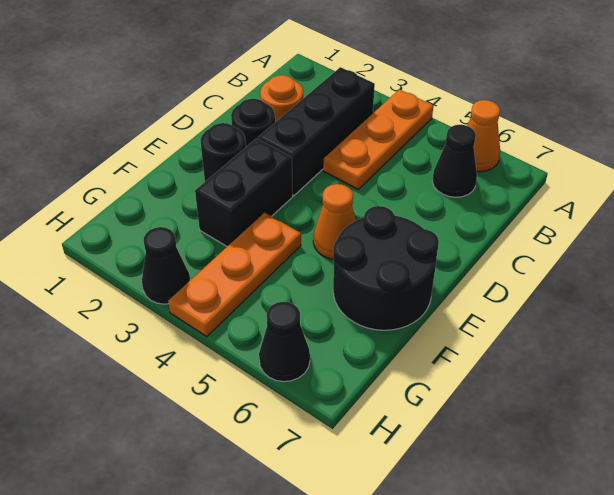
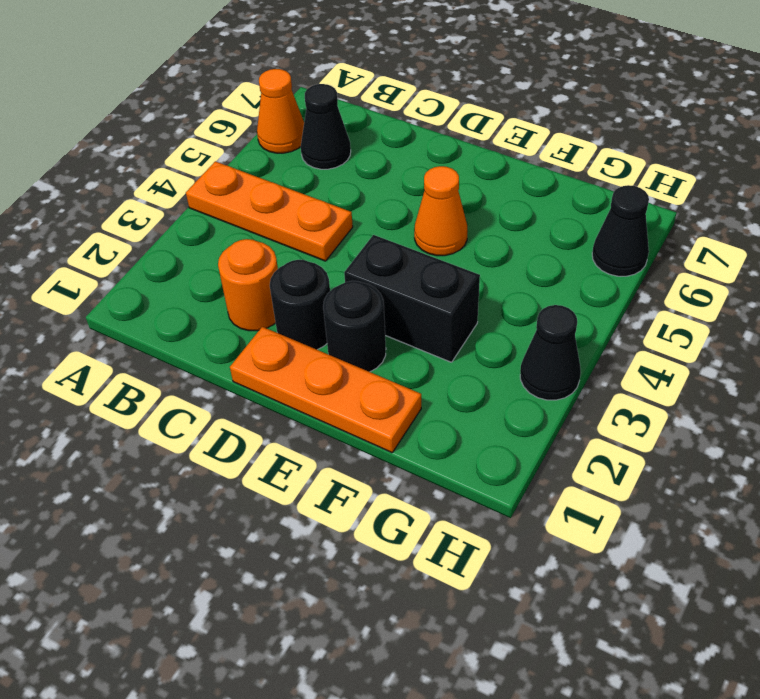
black 1x3 brick [258,67,375,196] -> none
black 2x2 round brick [333,206,439,330] -> none
orange 1x3 plate [168,213,301,337] -> orange 1x3 plate moved to [230,327,421,453]

